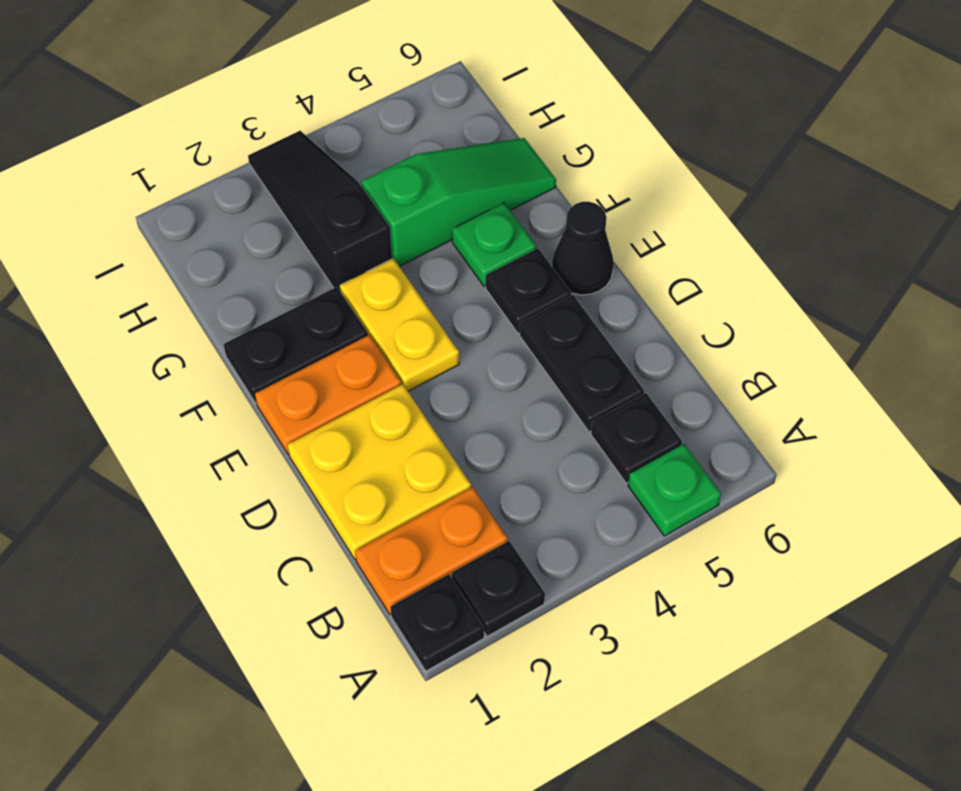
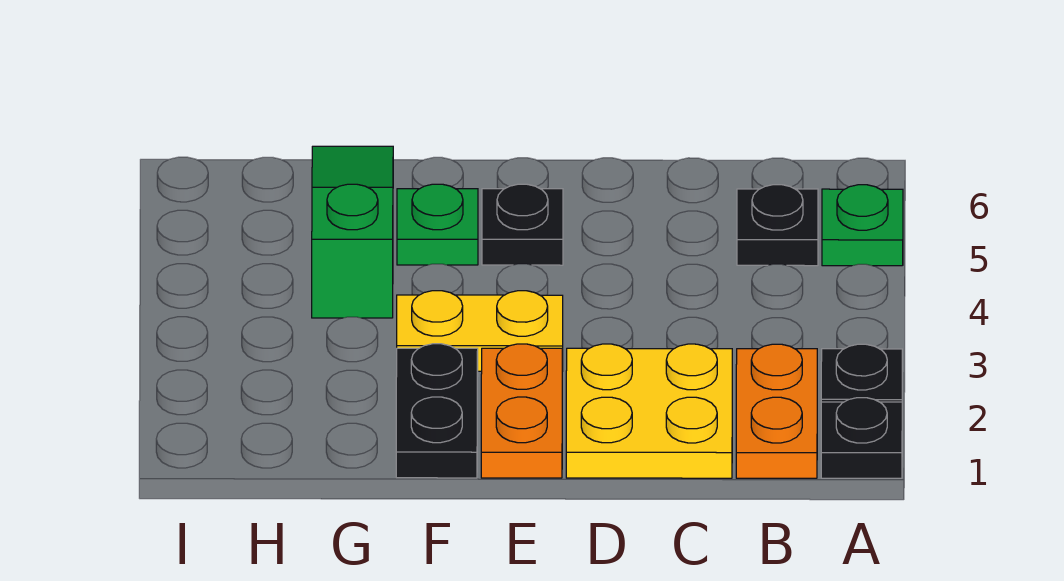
black 1x2 plate [520,295,644,432] -> none
black 1x1 cone [552,202,614,295] -> none
black 1x3 slope [248,131,392,291] -> none

